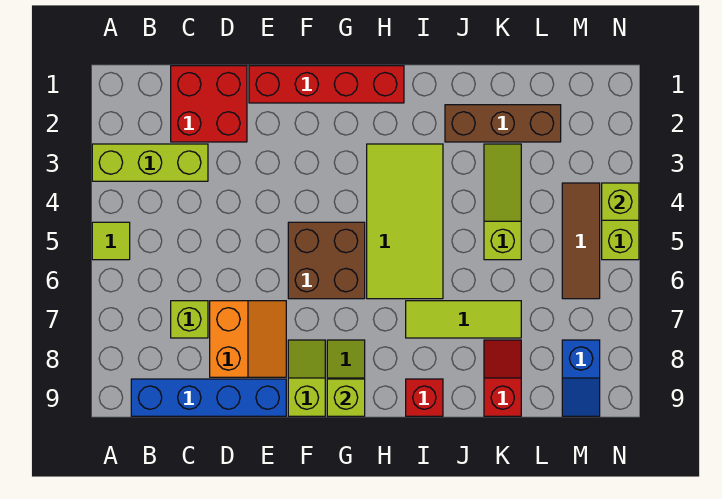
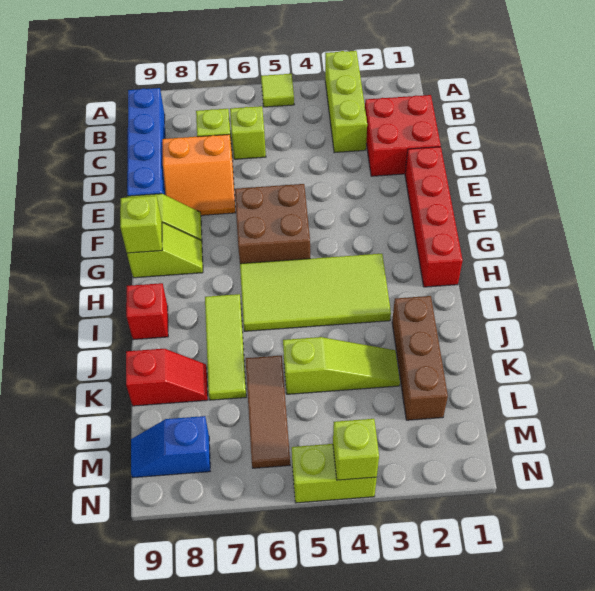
none -> lime 1x1 brick [230,106,266,159]
brown 1x3 tile [562,183,600,299] -> brown 1x3 tile turned to [246,355,290,468]

